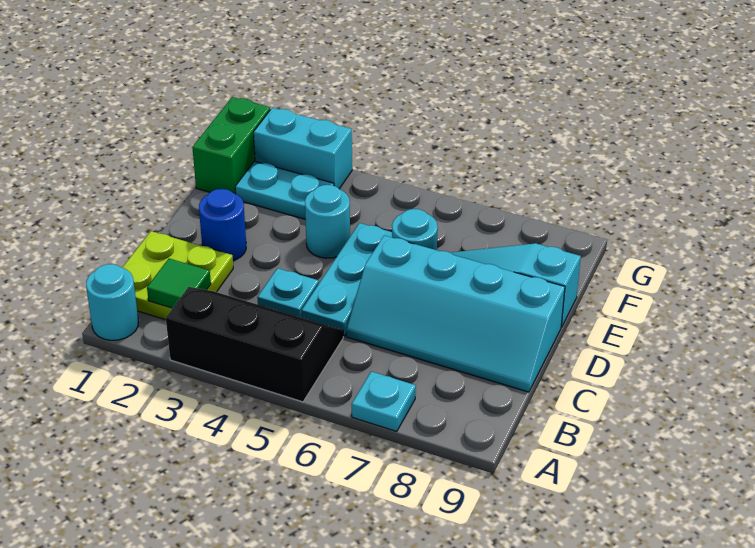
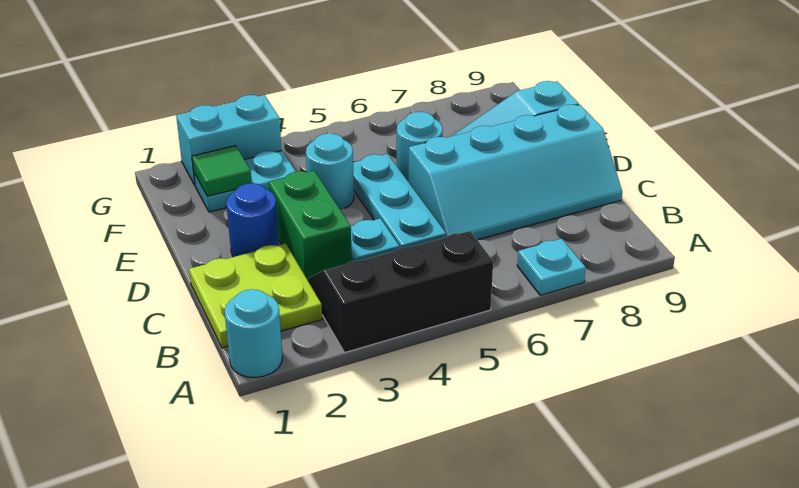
green 1x1 tile [147,259,211,308] -> green 1x1 tile moved to [192,146,252,196]
green 1x2 brick [192,97,270,194] -> green 1x2 brick moved to [269,170,352,279]

